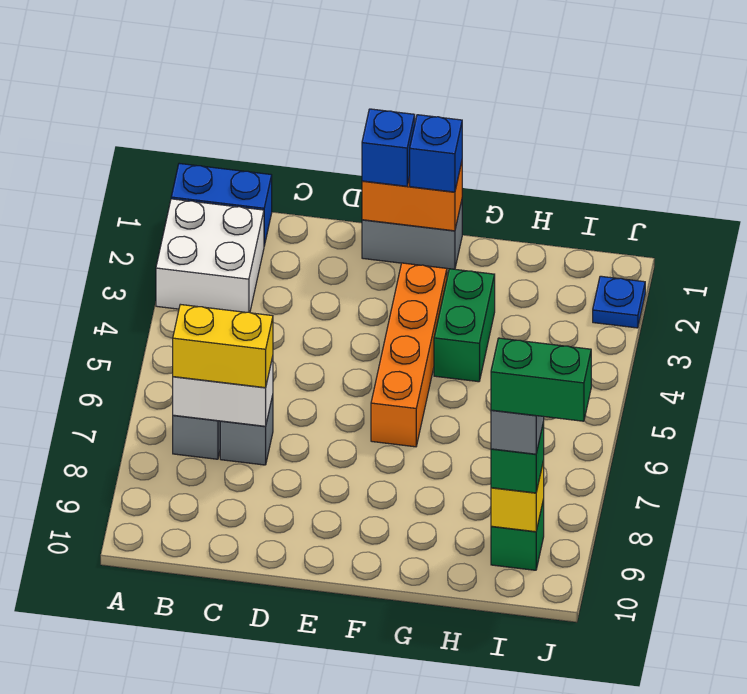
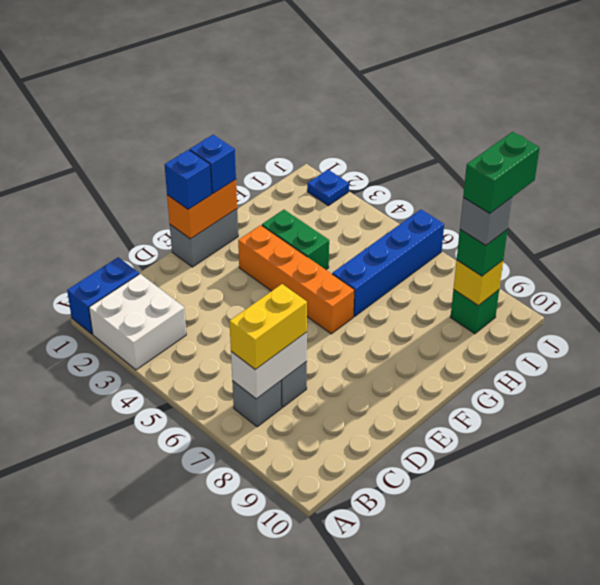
none -> blue 1x4 brick [332,210,444,316]

